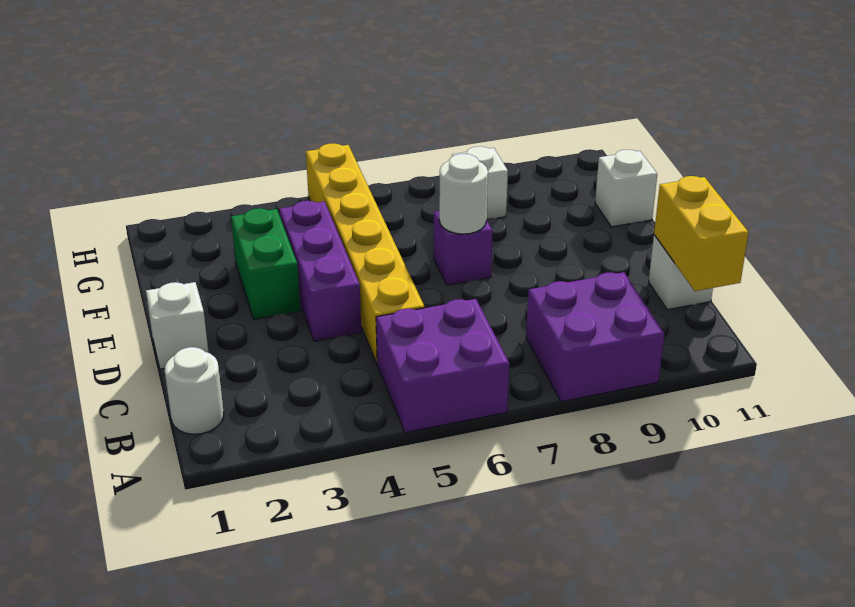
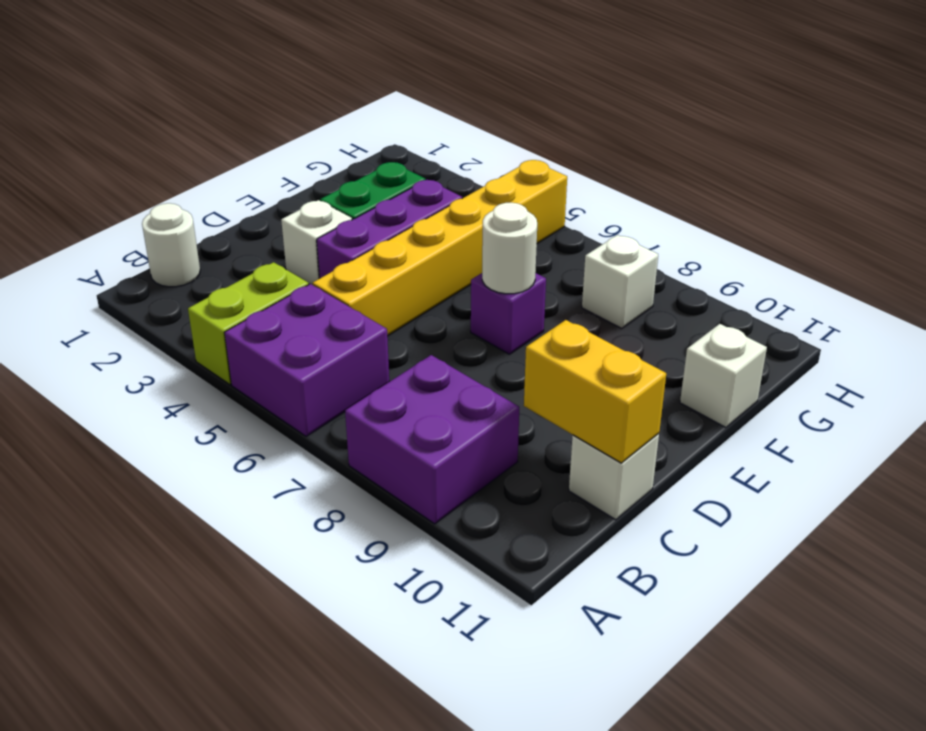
none -> lime 1x2 brick [188,262,309,385]
yellow 1x2 brick [654,176,749,291] -> yellow 1x2 brick turned to [524,320,666,463]
white 1x1 brick [146,282,209,369] -> white 1x1 brick moved to [281,200,352,285]

